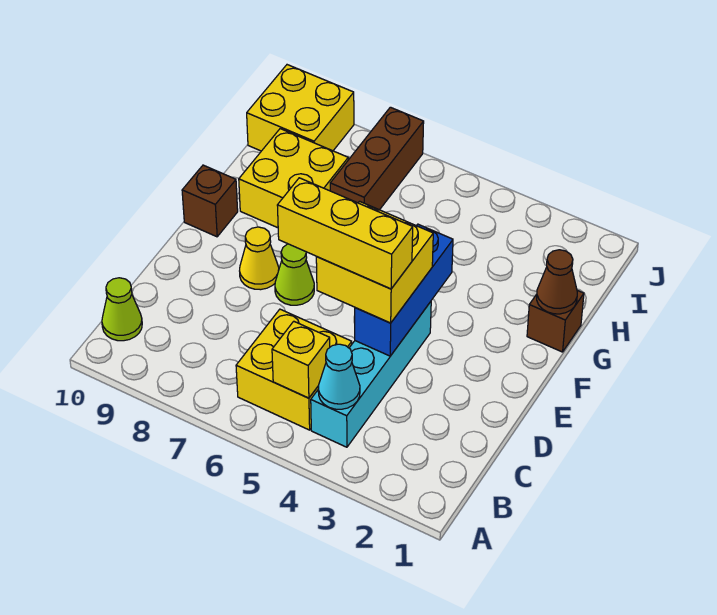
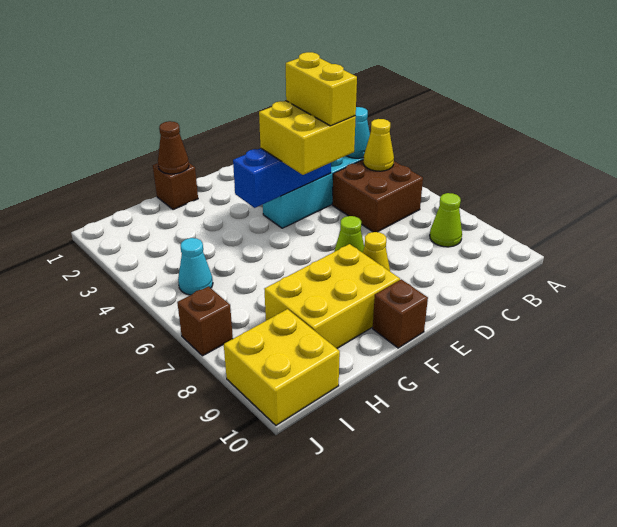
yellow 2x2 brick [236,309,352,430] -> brown 2x2 brick [332,160,423,232]
yellow 1x1 brick [272,321,330,398] -> yellow 1x1 cone [363,119,394,171]
lime 1x1 cone [102,278,142,341] -> lime 1x1 cone moved to [430,193,462,247]
yellow 1x3 brick [277,178,413,289] -> yellow 1x2 brick [286,52,357,126]
yellow 2x2 brick [239,129,348,228] -> yellow 2x3 brick [264,244,400,348]
brown 1x3 brick [330,107,424,210] -> brown 1x1 brick [177,286,233,356]
none -> cyan 1x1 cone [178,238,213,295]

